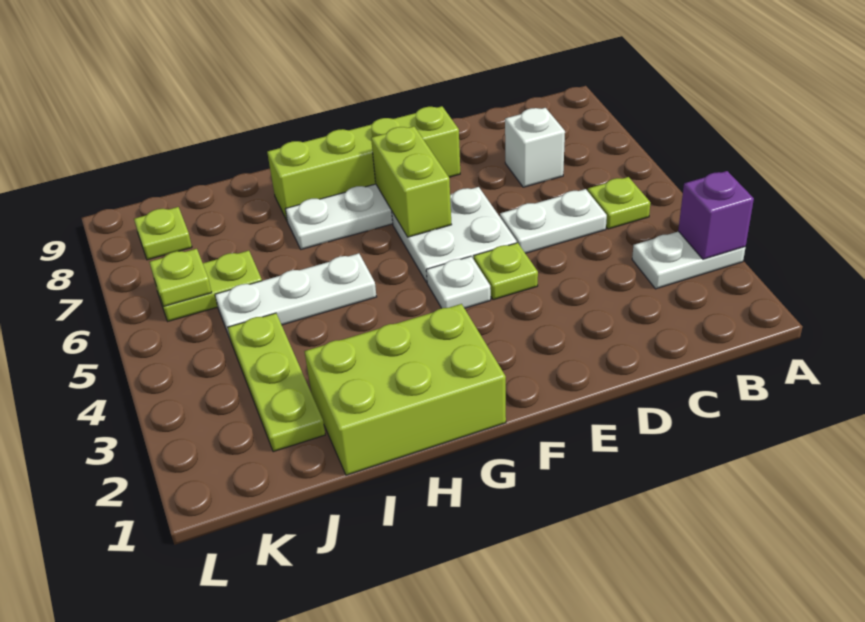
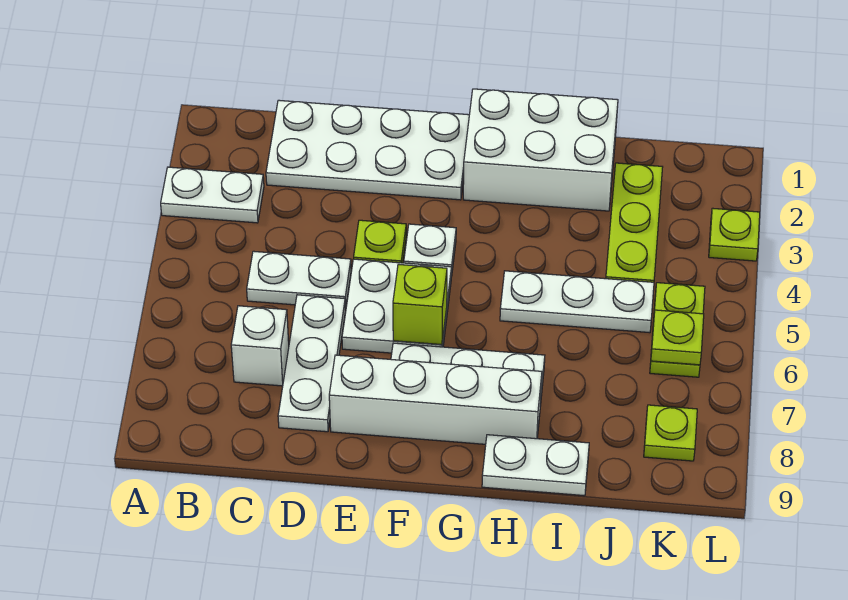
purple 1x1 brick [678,171,754,259] -> none
lime 1x1 plate [588,177,650,229] -> lime 1x1 plate moved to [709,208,760,261]
none -> white 2x4 plate [266,100,469,200]
none -> white 1x3 plate [278,295,345,432]
lime 1x4 brick [267,106,460,220] -> white 1x4 brick [329,355,542,444]
lime 1x2 brick [371,126,452,237] -> lime 1x1 brick [393,264,447,345]
lime 2x3 brick [304,304,506,475] -> white 2x3 brick [463,89,618,211]
none -> white 1x2 plate [482,435,589,496]
lime 1x2 plate [155,251,262,321] -> lime 1x2 plate turned to [650,283,705,377]

